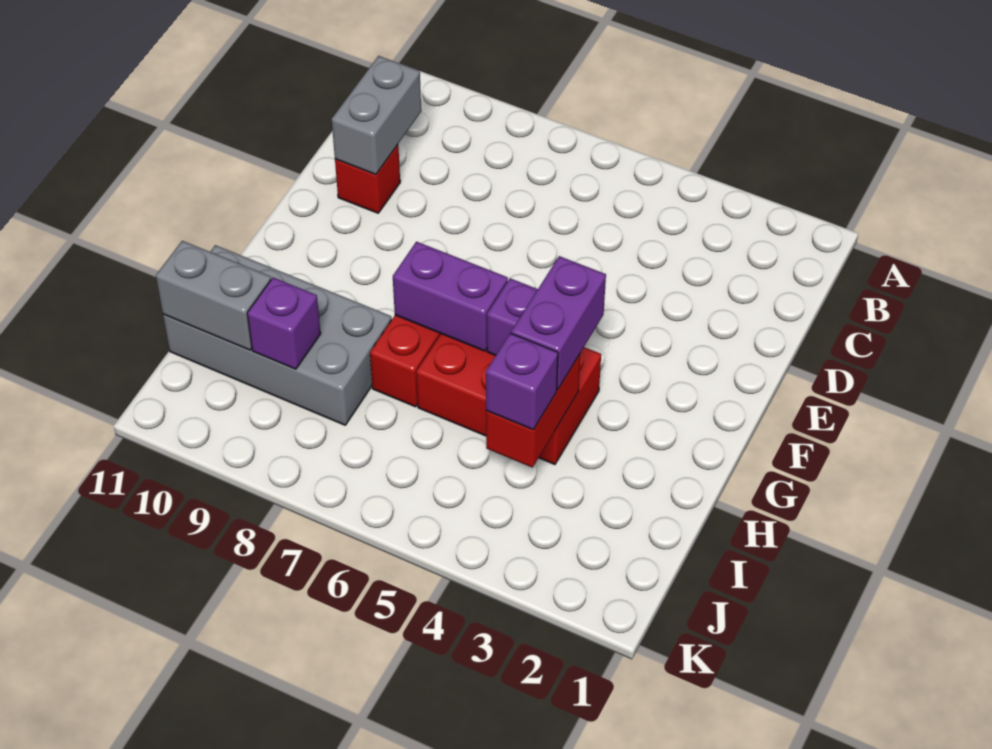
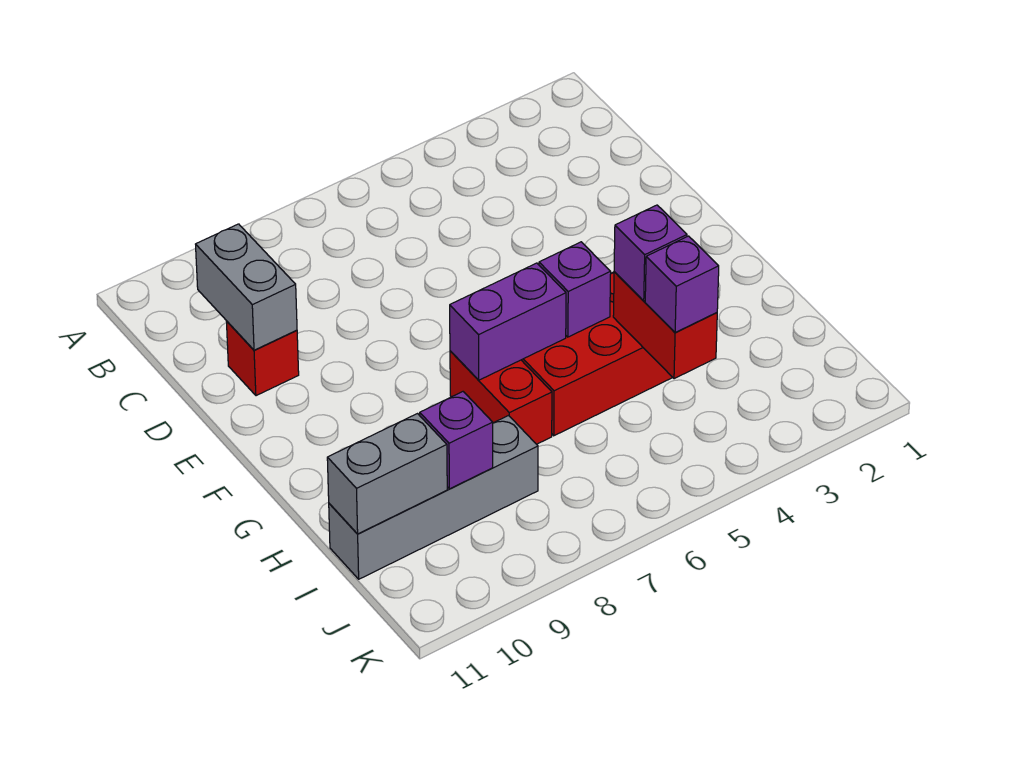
purple 1x2 brick [511,256,606,390] -> purple 1x1 brick [614,205,687,301]
grey 2x4 brick [163,245,392,425] -> grey 1x4 brick [329,416,538,579]

